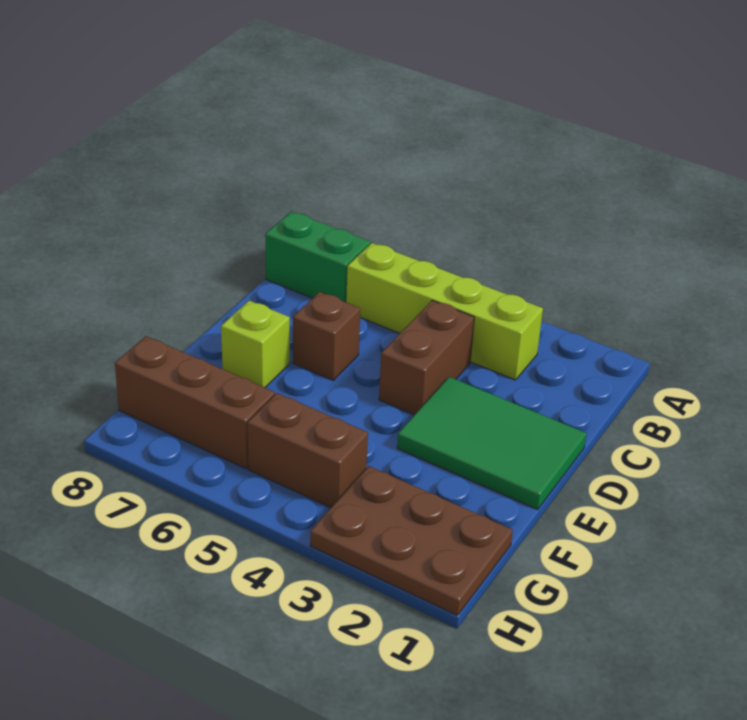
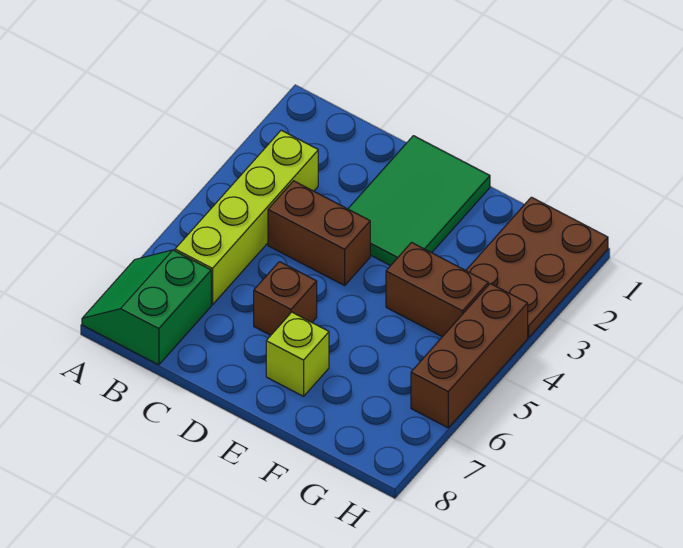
brown 1x2 brick [248,393,368,508] -> brown 1x2 brick turned to [386,242,488,337]
brown 1x3 brick [115,336,275,469] -> brown 1x3 brick moved to [411,284,528,428]

